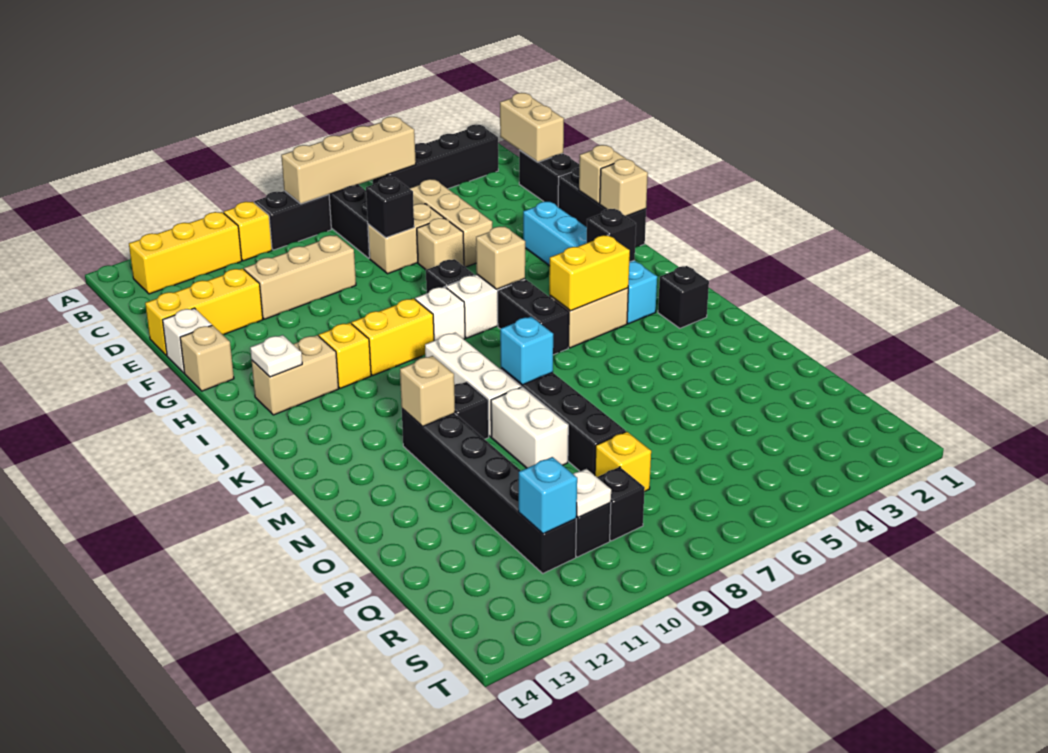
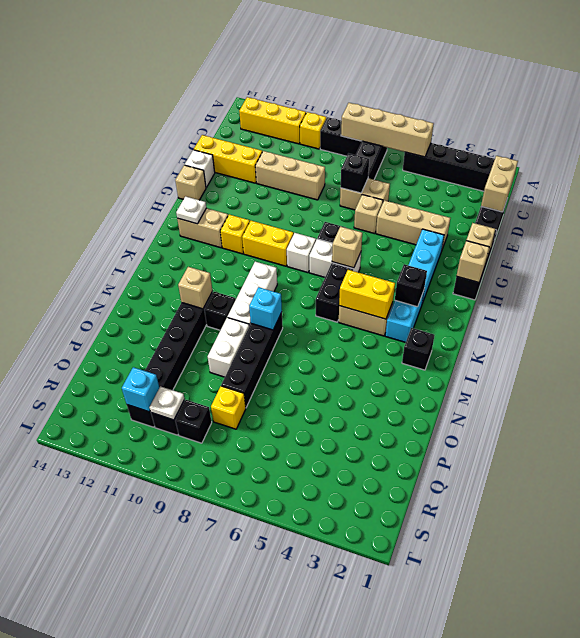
tan 1x3 brick [409,179,492,267] -> tan 1x3 brick turned to [376,200,450,249]

